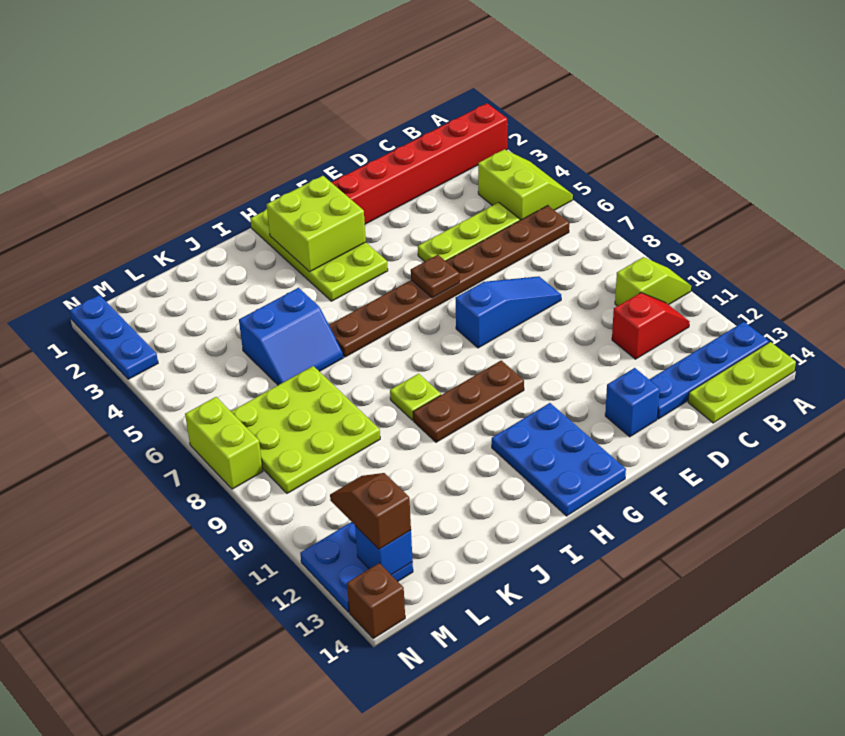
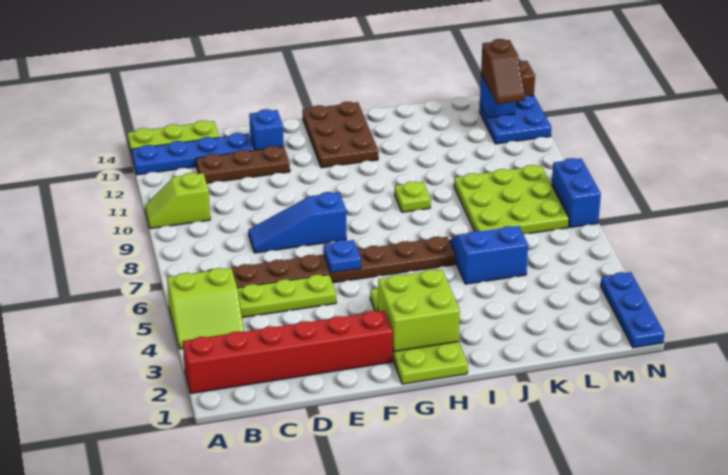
lime 2x2 slope [478,149,573,220] -> lime 2x2 slope turned to [167,268,244,349]
red 1x2 slope [612,293,690,359] -> none
brown 1x1 plate [411,255,459,298] -> blue 1x1 plate [324,240,361,273]
brown 1x3 plate [413,361,524,442] -> brown 1x3 plate moved to [196,146,290,183]
blue 2x3 plate [492,403,626,516] -> brown 2x3 plate [302,102,378,168]
lime 1x2 brick [185,397,263,489] -> blue 1x2 brick [552,158,601,228]

